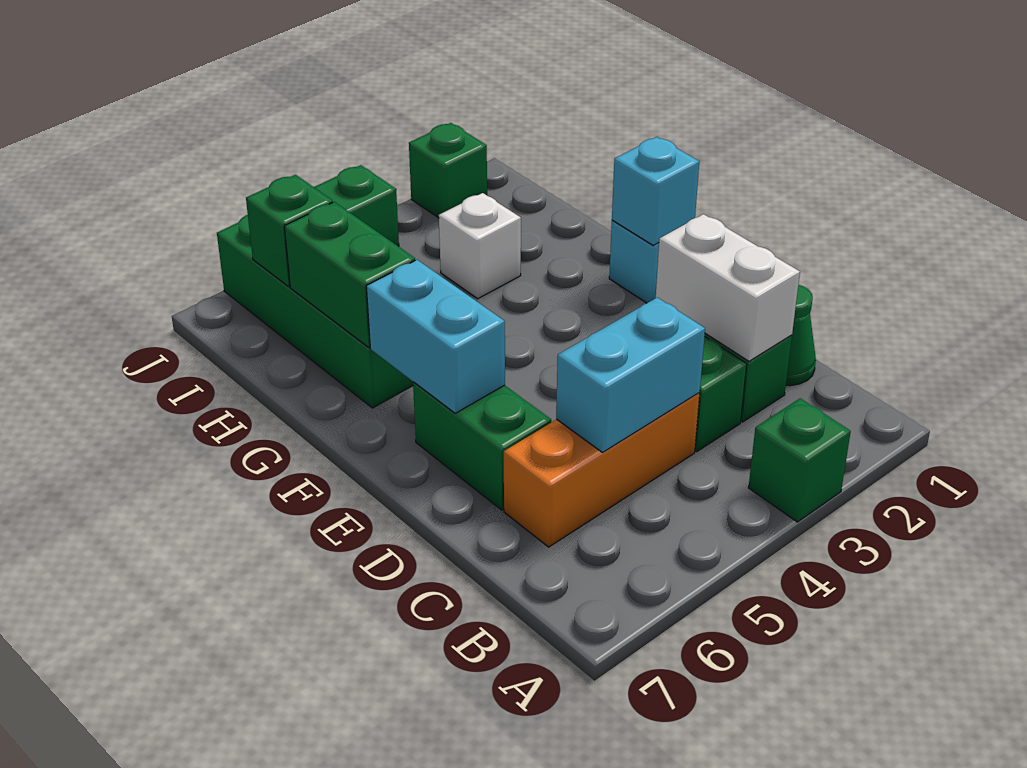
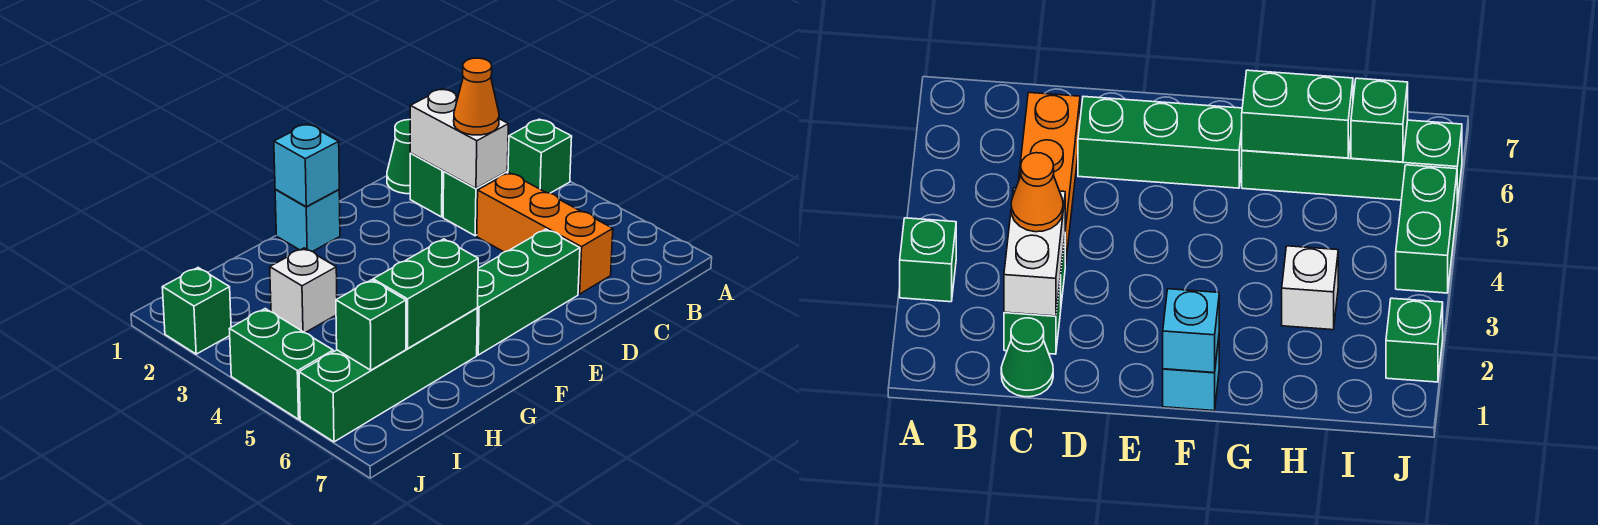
white 1x2 brick [656,214,800,361] -> white 1x2 brick turned to [410,89,508,188]
none -> orange 1x1 cone [454,58,499,135]
cyan 1x2 brick [556,297,705,452] -> none
green 1x2 brick [413,382,551,510] -> green 1x3 brick [477,229,580,355]
cyan 1x2 brick [366,260,505,413] -> none

